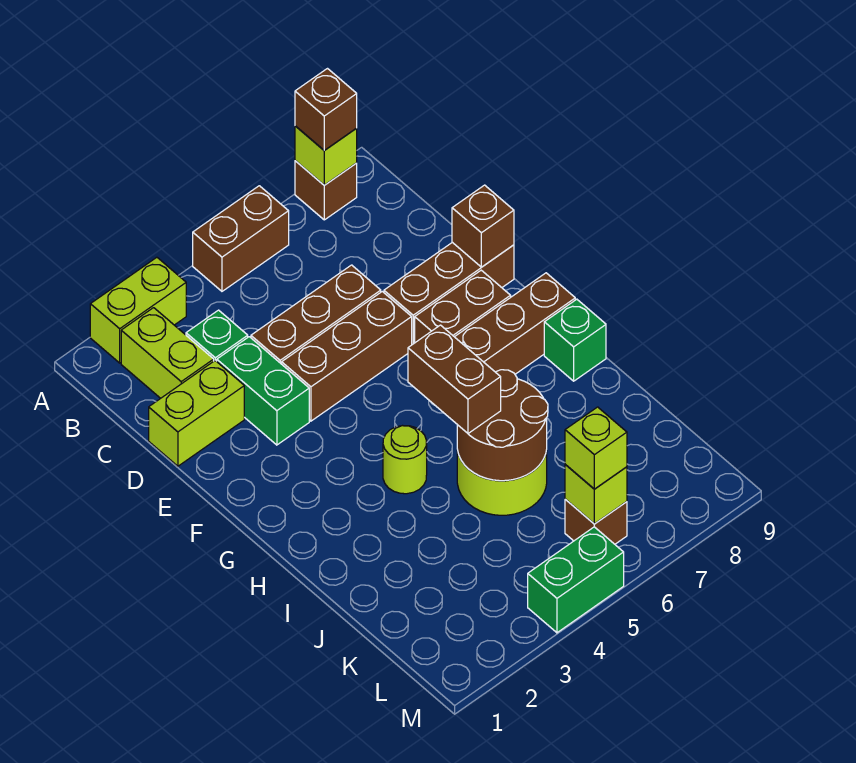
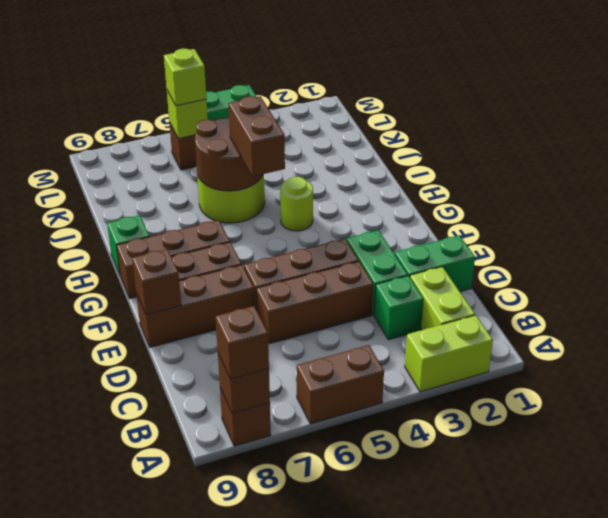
lime 1x1 brick [295,126,357,185] -> brown 1x1 brick [218,354,270,414]
lime 1x2 brick [149,361,244,466] -> green 1x2 brick [395,235,475,292]

